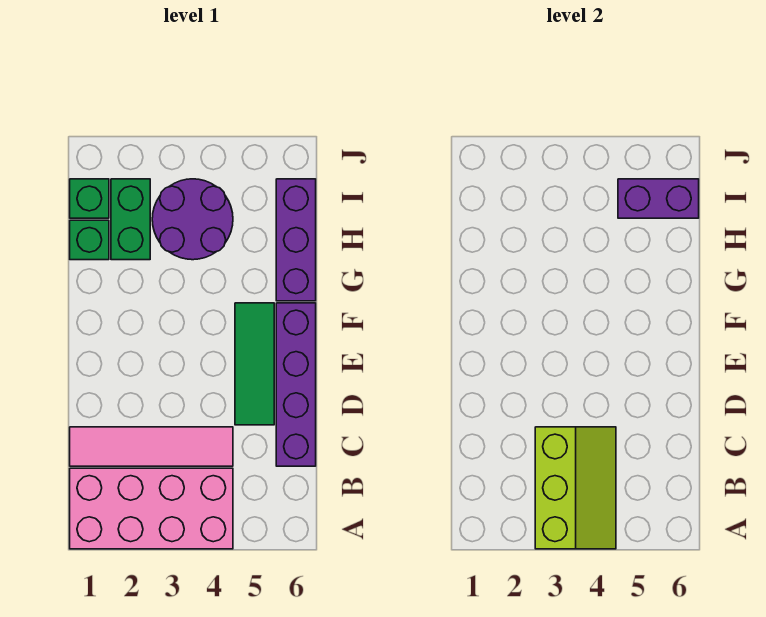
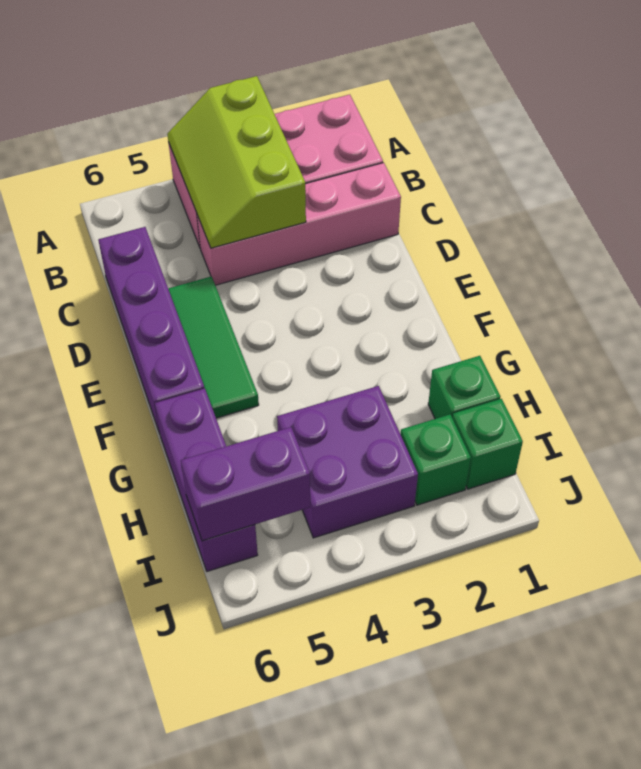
pink 1x4 tile [70,427,233,466] -> pink 1x4 brick [197,163,401,285]
green 1x2 brick [111,179,150,260] -> green 1x1 brick [401,415,471,505]
purple 2x2 round brick [152,179,233,260] -> purple 2x2 brick [277,386,418,538]

